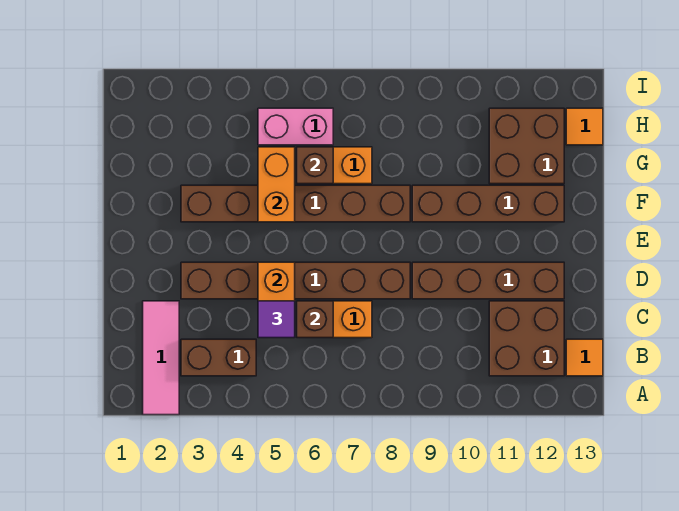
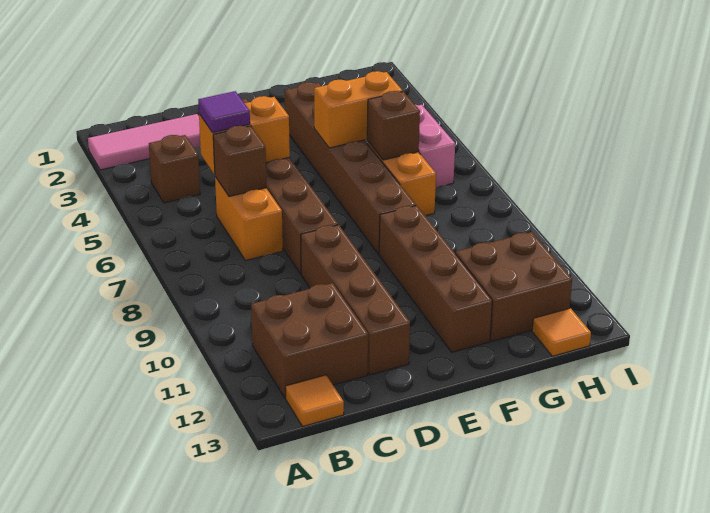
brown 1x2 brick [181,339,256,376] -> brown 1x1 brick [149,135,200,203]

